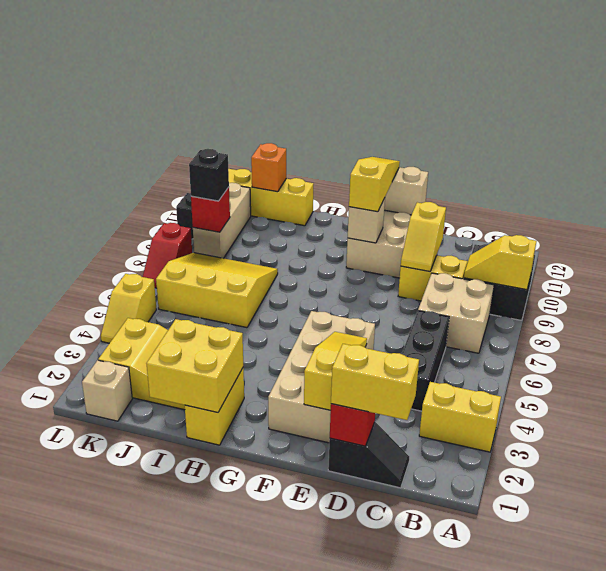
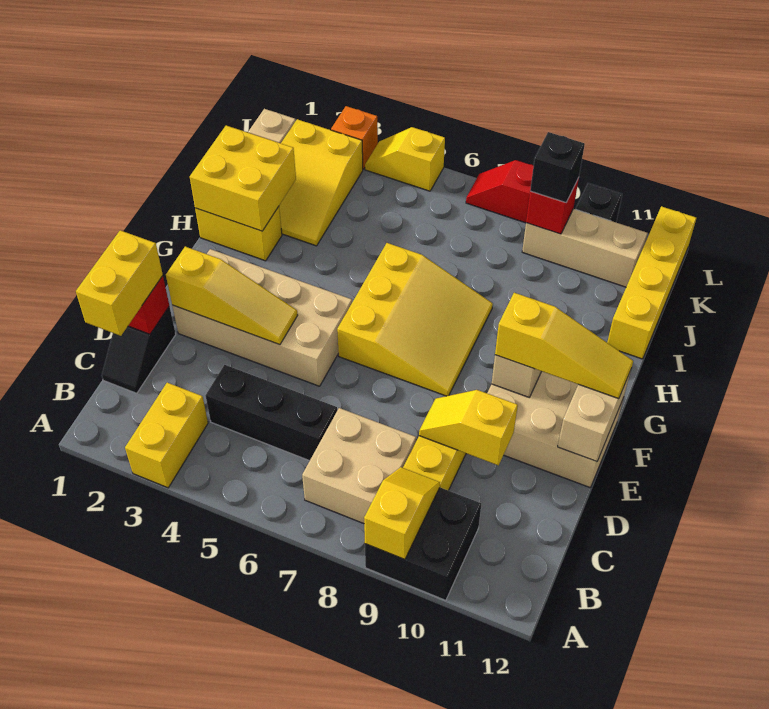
yellow 3x3 slope [156,253,278,328] -> yellow 3x3 slope moved to [337,243,493,396]
orange 1x1 brick [251,143,286,192] -> orange 1x1 brick moved to [331,106,378,169]

